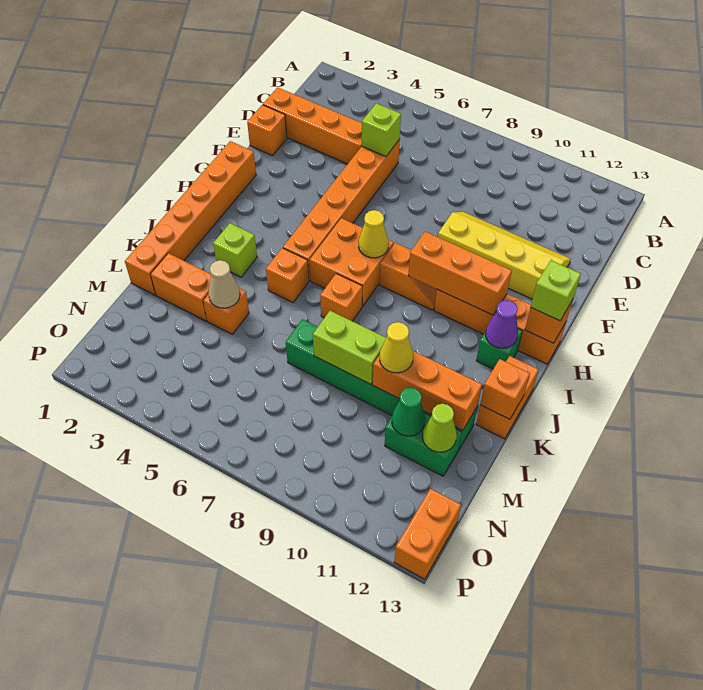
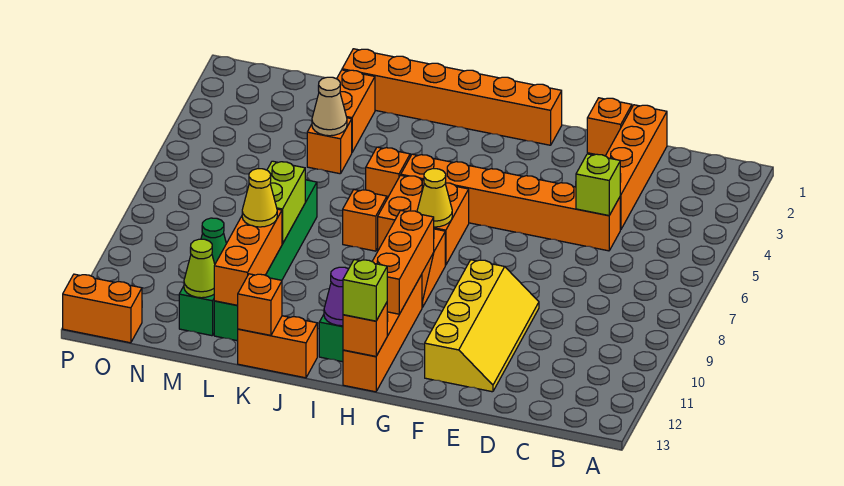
lime 1x1 brick [213,223,257,277] -> none

